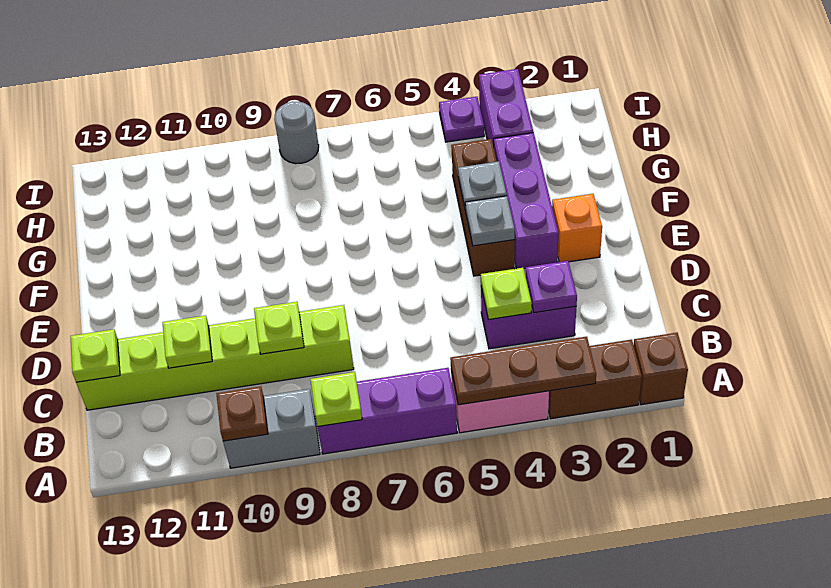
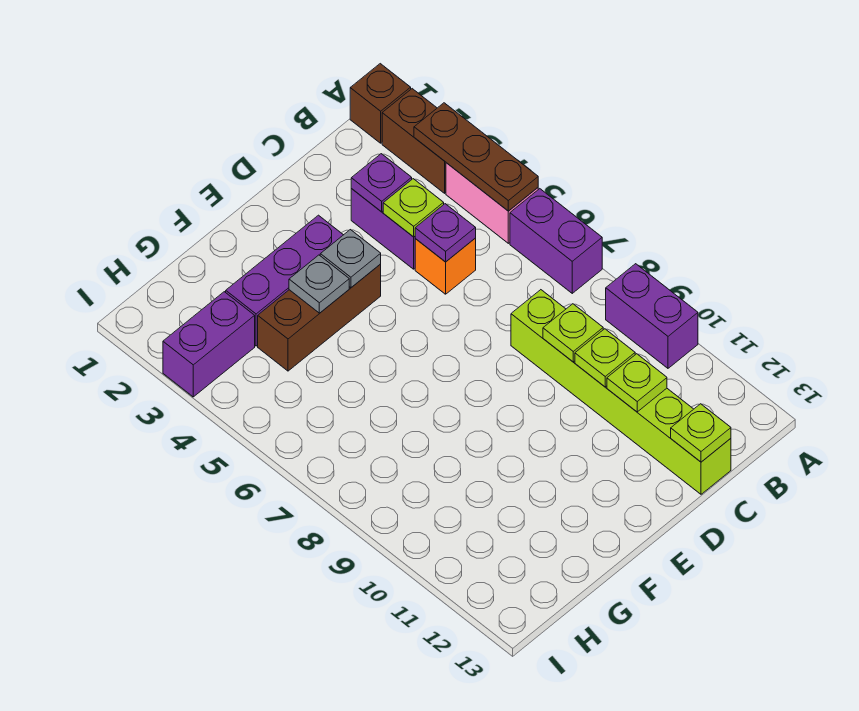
purple 1x3 brick [318,368,457,454] -> purple 1x2 brick [510,189,602,293]
lime 1x1 plate [310,372,362,427] -> lime 1x1 plate moved to [575,329,635,387]
grey 1x2 brick [223,389,320,468] -> purple 1x2 brick [606,264,698,368]
brown 1x1 plate [216,386,268,441] -> none
orange 1x1 brick [552,194,602,262] -> orange 1x1 brick moved to [415,238,476,294]
purple 1x1 plate [439,97,484,142] -> purple 1x1 plate moved to [415,204,476,262]
grey 1x1 round brick [274,101,319,164] -> none

